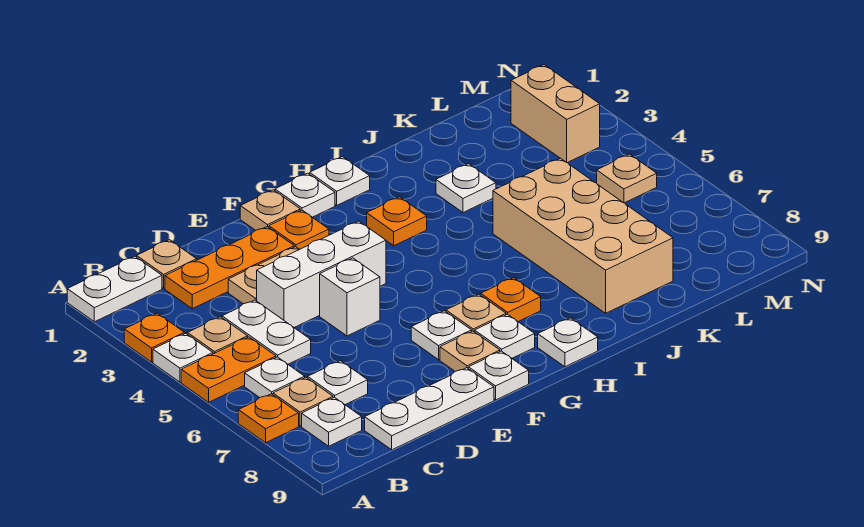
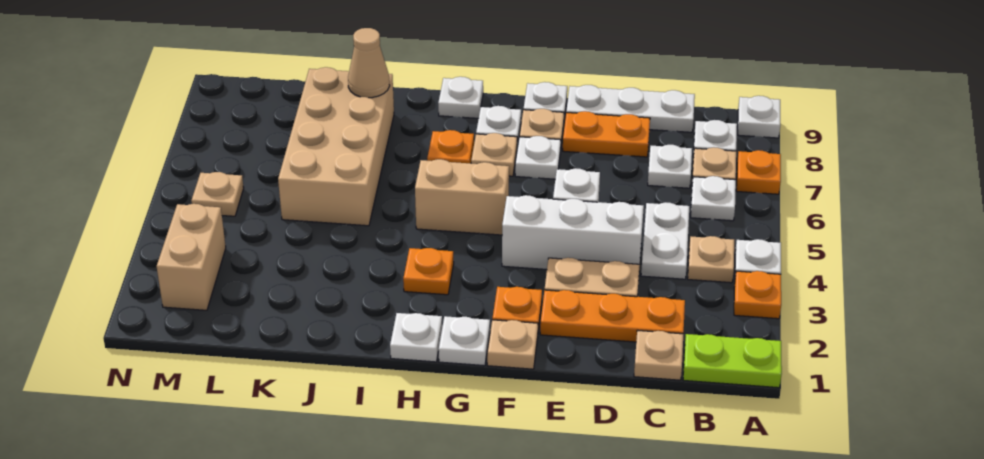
white 1x2 plate [67,256,162,322] -> lime 1x2 plate [683,334,782,388]
orange 1x2 plate [181,337,276,402] -> orange 1x2 plate moved to [563,111,650,157]
none -> tan 1x2 brick [415,159,509,235]
white 1x1 plate [436,164,496,213] -> white 1x1 plate moved to [738,96,780,138]
none -> tan 1x1 cone [348,28,390,98]

